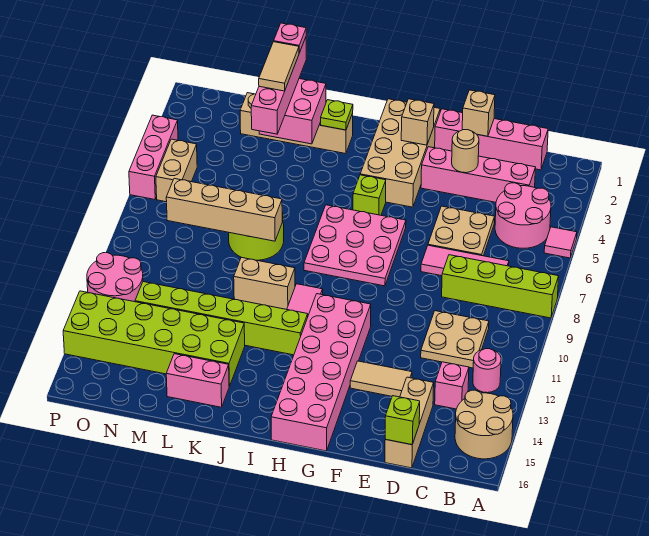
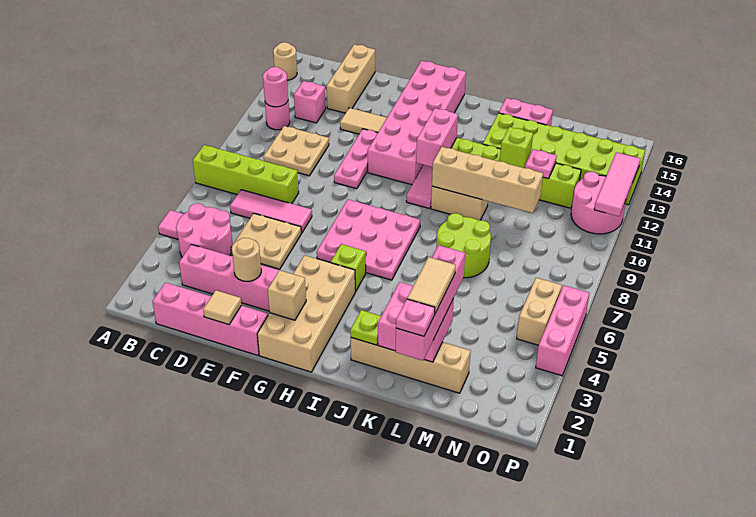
tan 2x2 round brick [455,390,513,459] -> tan 1x1 round brick [273,42,297,80]
none -> pink 1x1 round brick [263,67,288,107]
lime 1x1 brick [385,396,420,445] -> lime 1x1 brick moved to [500,127,533,168]
tan 1x1 brick [462,90,495,136] -> tan 1x1 tile [203,290,241,325]
none -> pink 1x3 plate [334,129,378,189]
none -> pink 1x2 brick [416,108,458,167]
tan 1x4 brick [166,178,282,241] -> tan 1x4 brick moved to [432,147,543,213]
none -> pink 1x1 plate [525,149,557,179]
none -> pink 1x3 tile [594,152,640,216]

